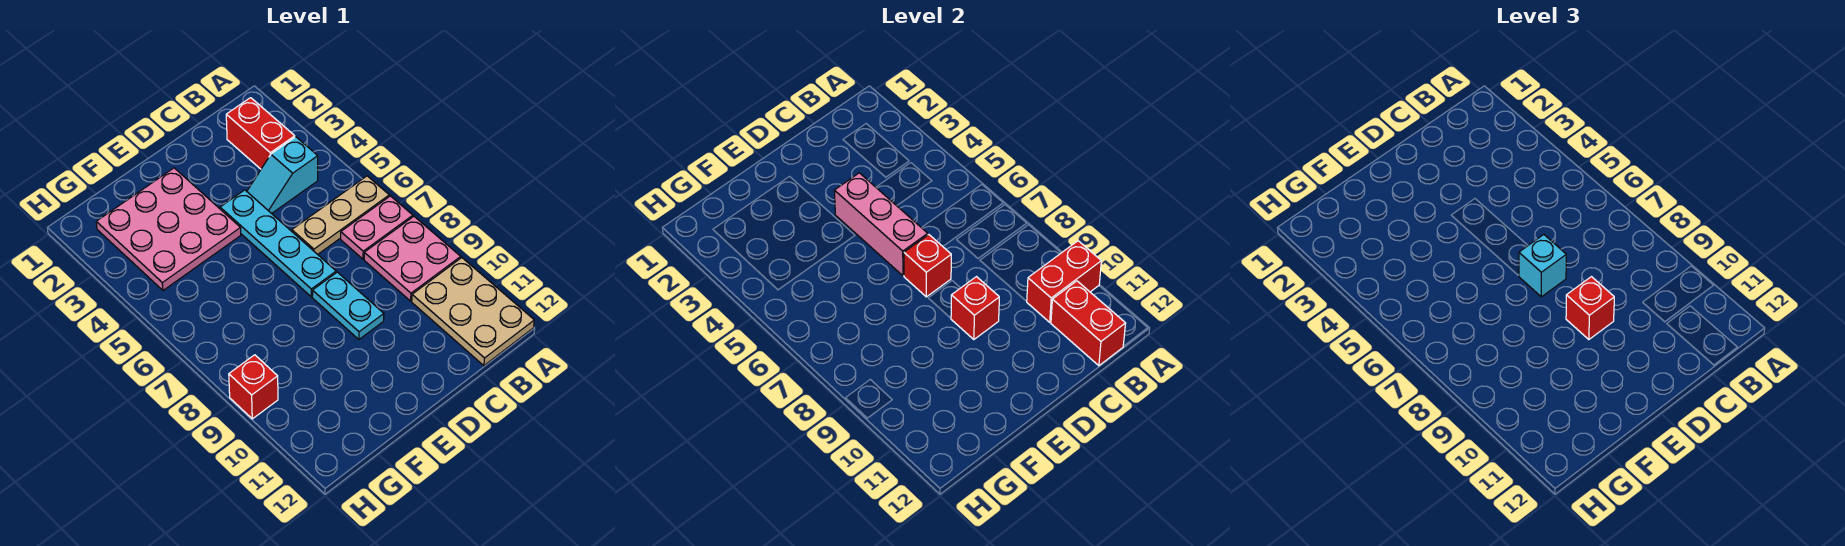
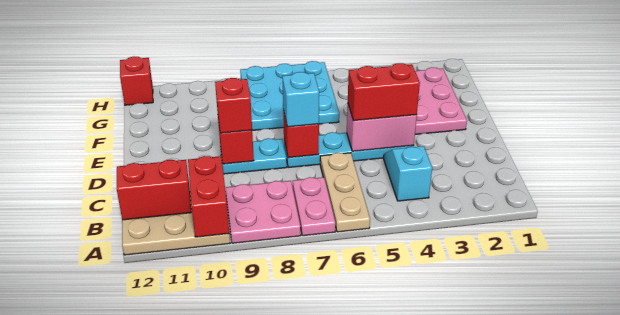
red 1x2 brick [226,98,295,169] -> red 1x2 brick moved to [348,63,420,121]
pink 1x3 brick [834,173,928,276] -> pink 1x2 brick [347,105,417,151]
none -> cyan 3x3 plate [240,61,339,130]
red 1x1 brick [229,355,278,419] -> red 1x1 brick moved to [120,57,153,105]

